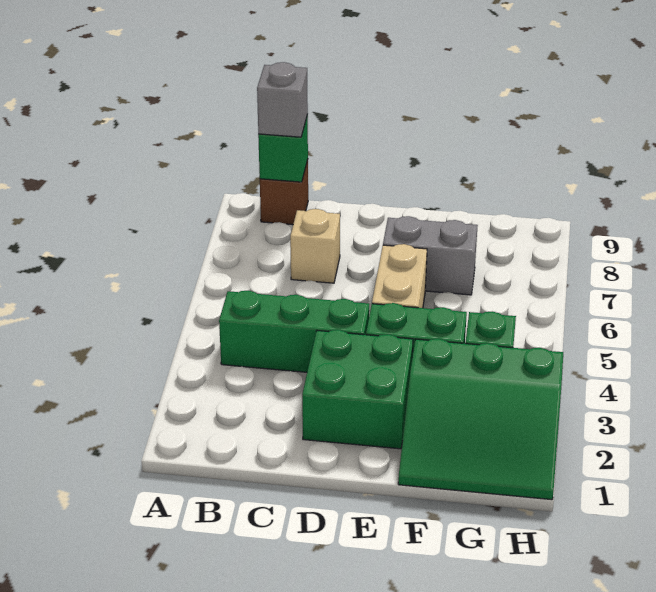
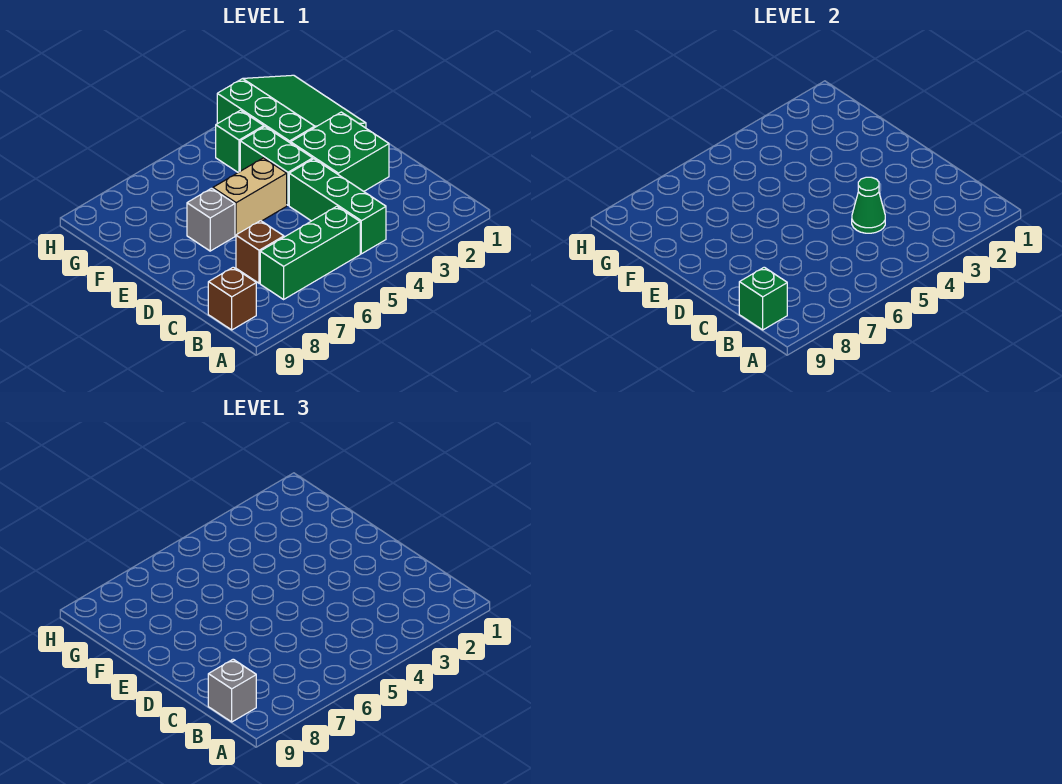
none -> green 1x3 brick [260,206,360,299]
none -> green 1x1 cone [852,177,885,233]
tan 1x1 brick [290,209,340,283] -> brown 1x1 brick [236,221,284,283]
grey 1x2 brick [383,216,478,295] -> grey 1x1 brick [187,188,235,251]

